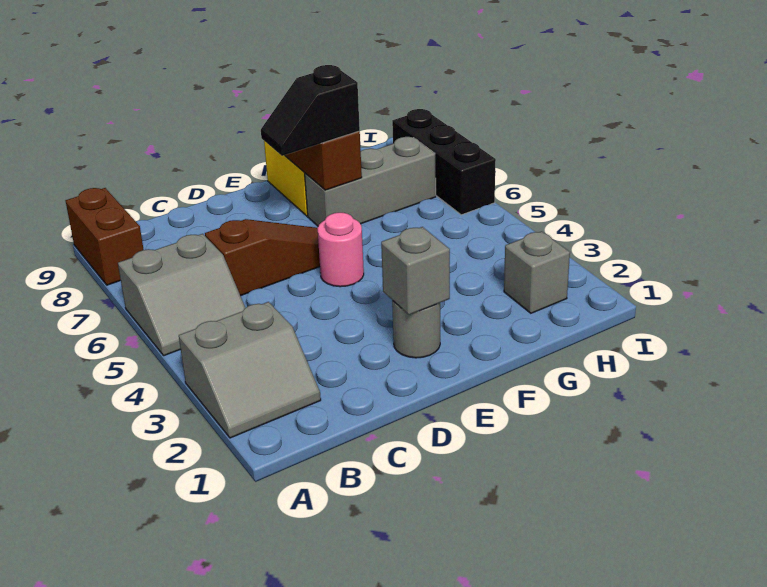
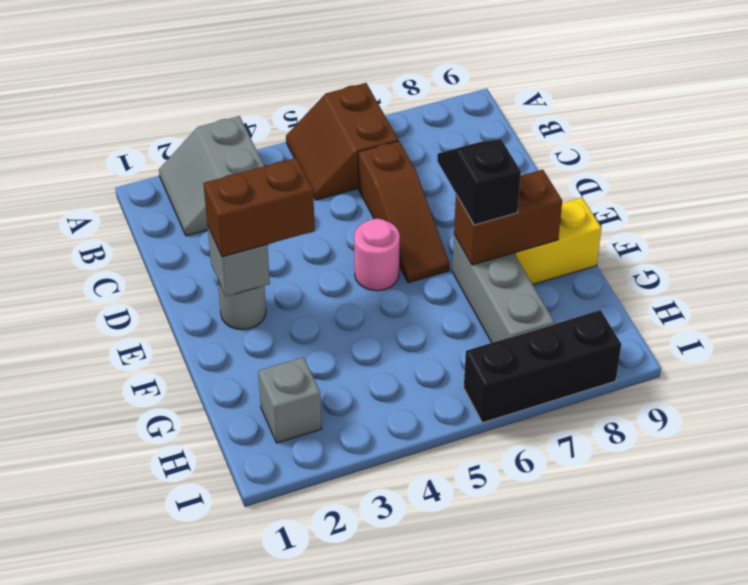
grey 2x2 slope [118,234,245,356] -> brown 2x2 slope [286,83,398,200]
brown 1x2 brick [66,188,144,285] -> brown 1x2 brick moved to [203,158,315,257]

